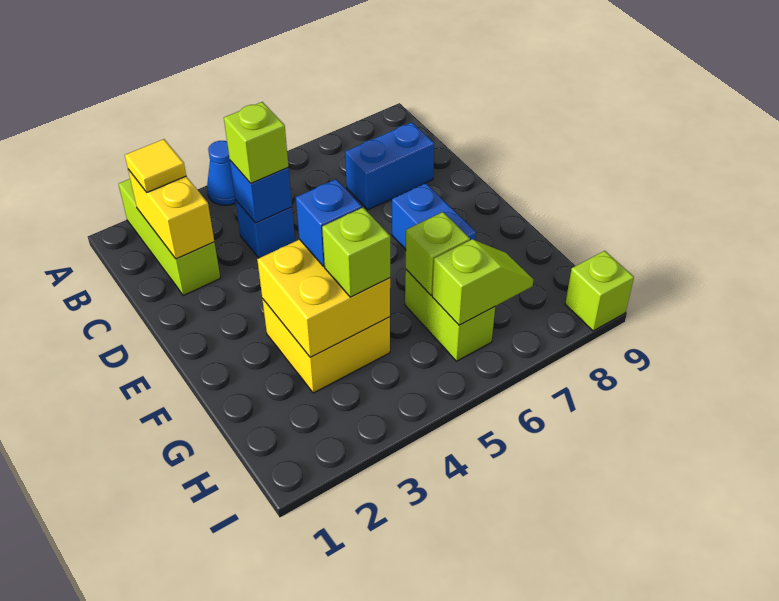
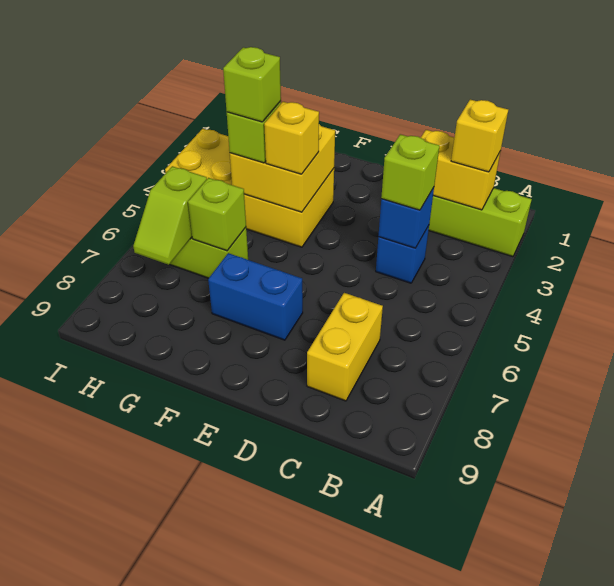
blue 1x1 cone [207,141,236,205] -> none
yellow 1x1 tile [125,139,186,192] -> yellow 1x1 brick [451,100,508,172]
blue 1x2 brick [345,122,434,210] -> yellow 1x2 brick [307,293,383,401]
yellow 2x2 brick [262,299,390,393] -> yellow 2x4 brick [165,129,334,247]
blue 1x1 brick [296,179,362,266] -> yellow 1x1 brick [264,102,319,174]
lime 1x1 brick [565,251,634,331] -> lime 1x1 brick moved to [223,47,281,122]

